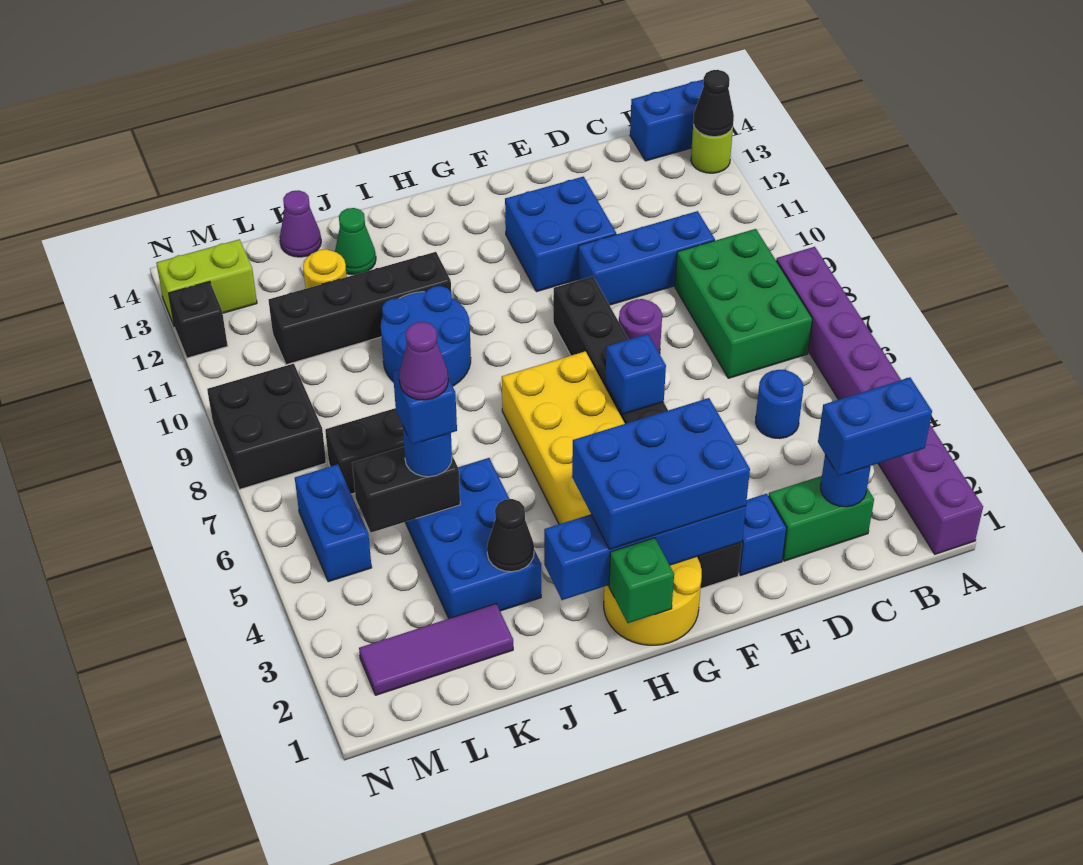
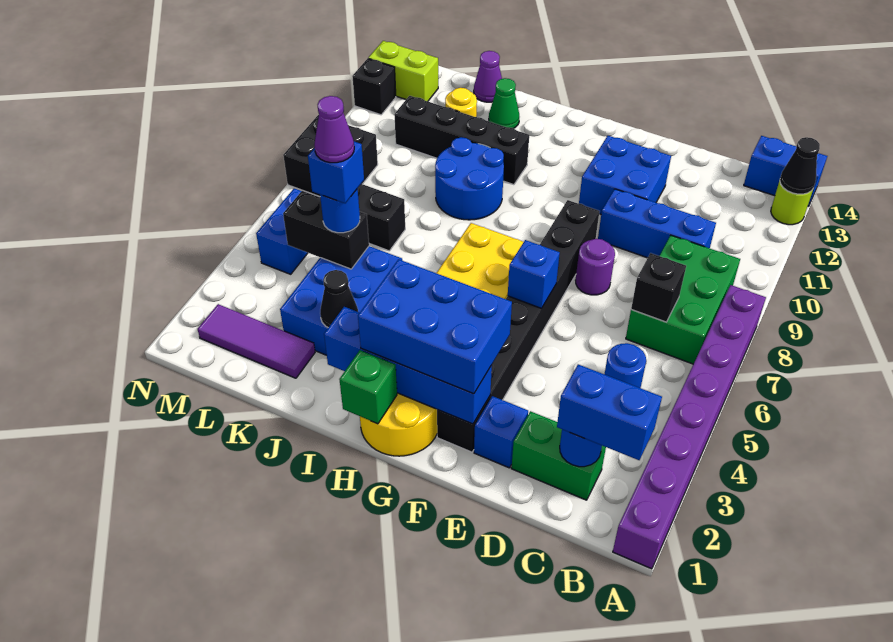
none -> black 1x1 brick [631,253,686,322]

